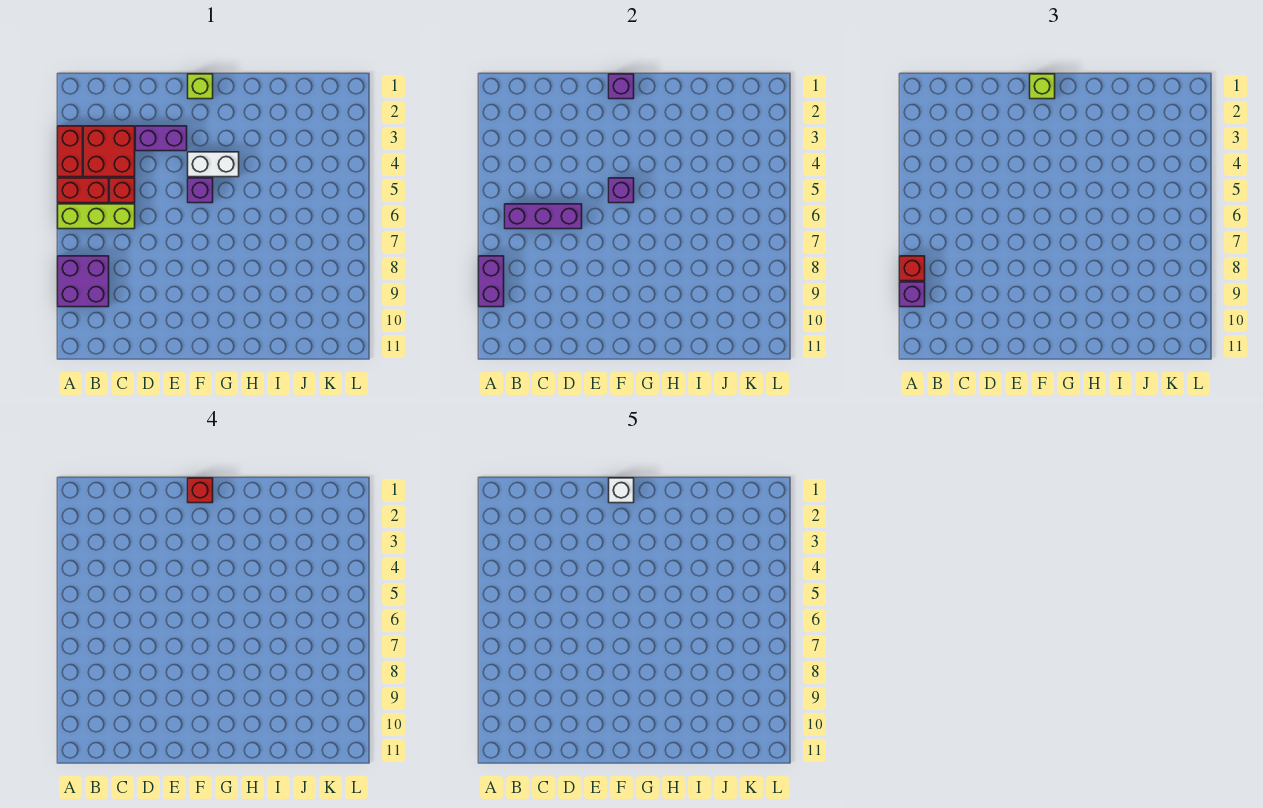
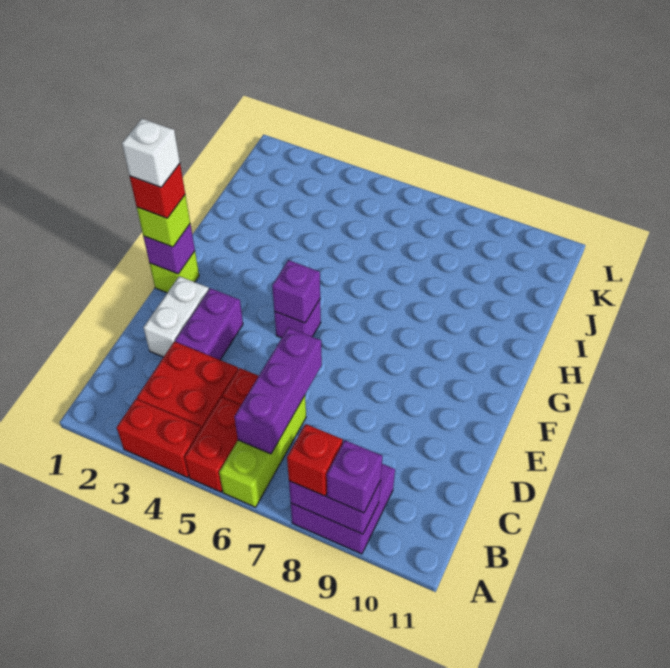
white 1x2 brick [188,152,239,177] -> white 1x2 brick moved to [144,276,209,357]

